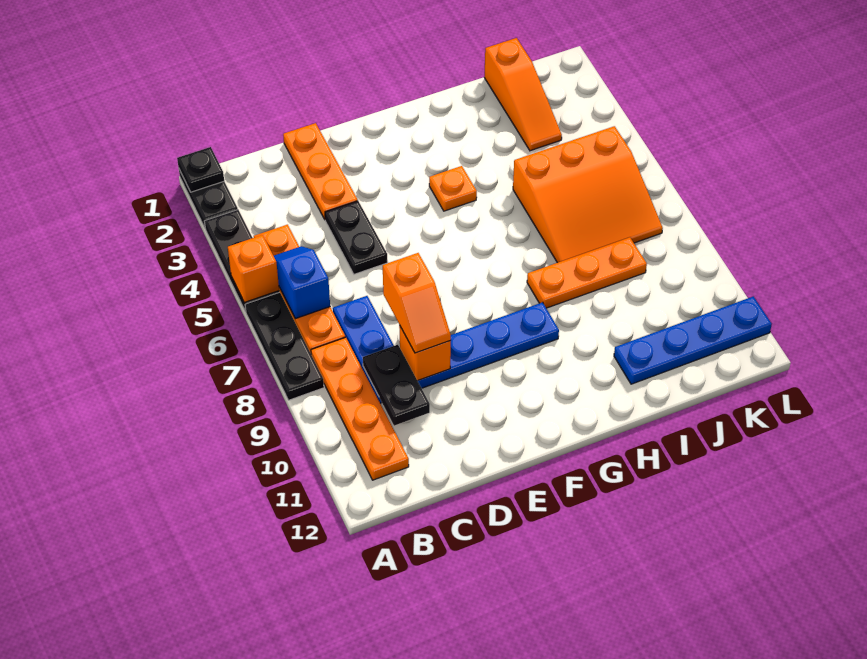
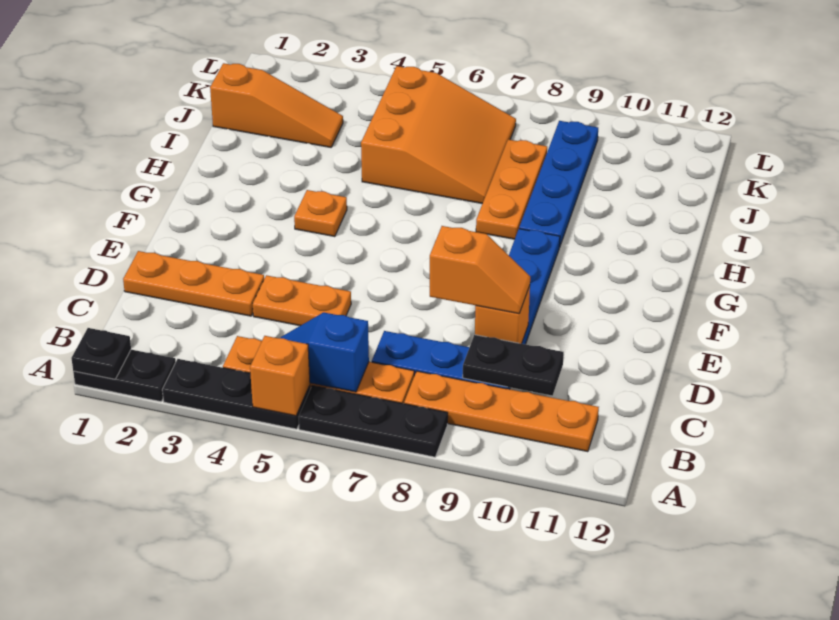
black 1x2 plate [325,201,388,274] -> orange 1x2 plate [253,275,351,326]
blue 1x4 plate [614,296,772,384] -> blue 1x4 plate moved to [519,121,598,247]

